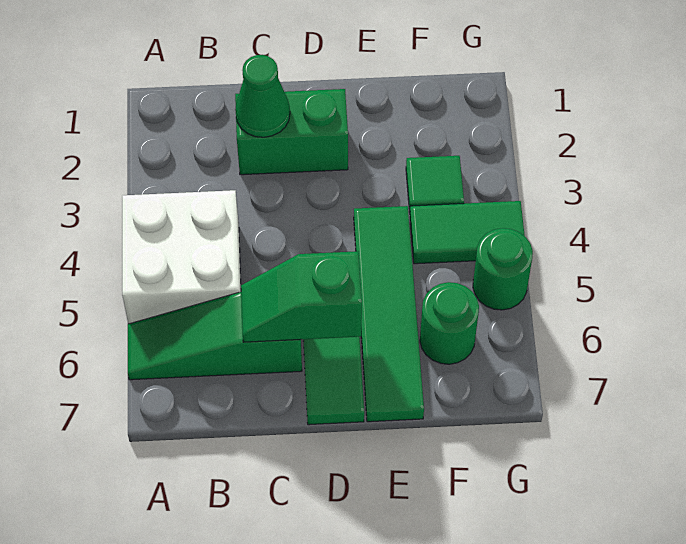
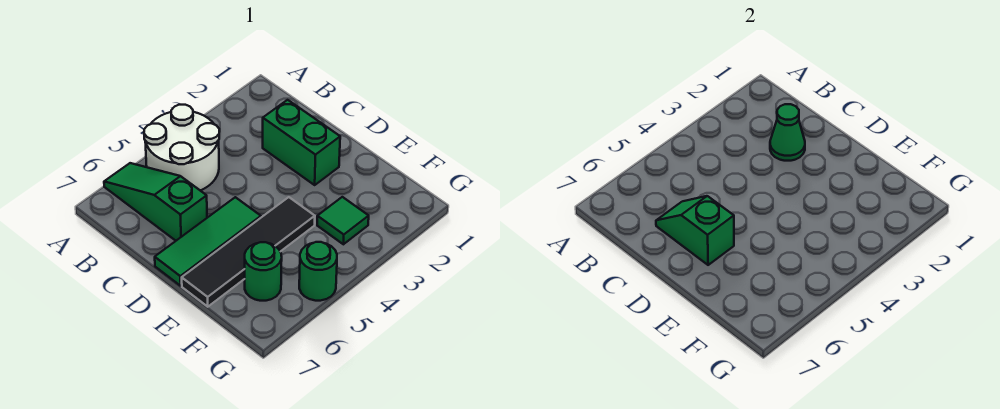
white 2x2 brick [122,190,241,324] -> white 2x2 round brick [144,105,219,191]
green 1x4 tile [354,206,424,422] -> black 1x4 tile [182,197,315,307]
green 1x2 tile [410,201,525,264] -> none

